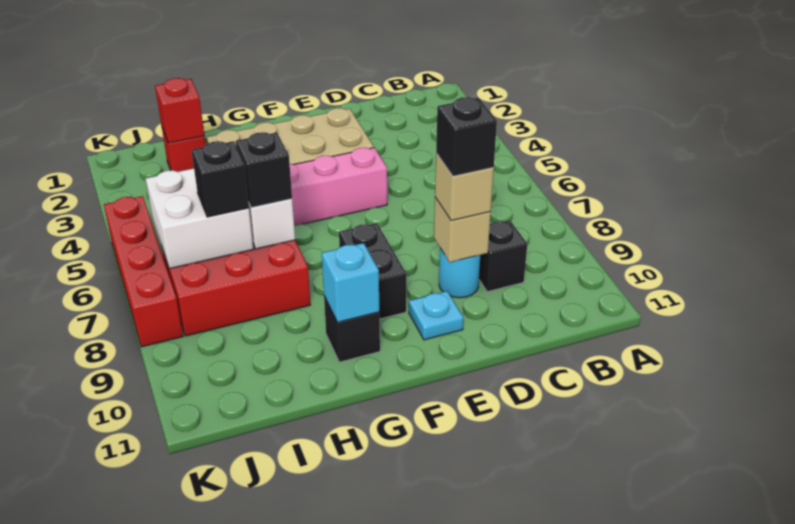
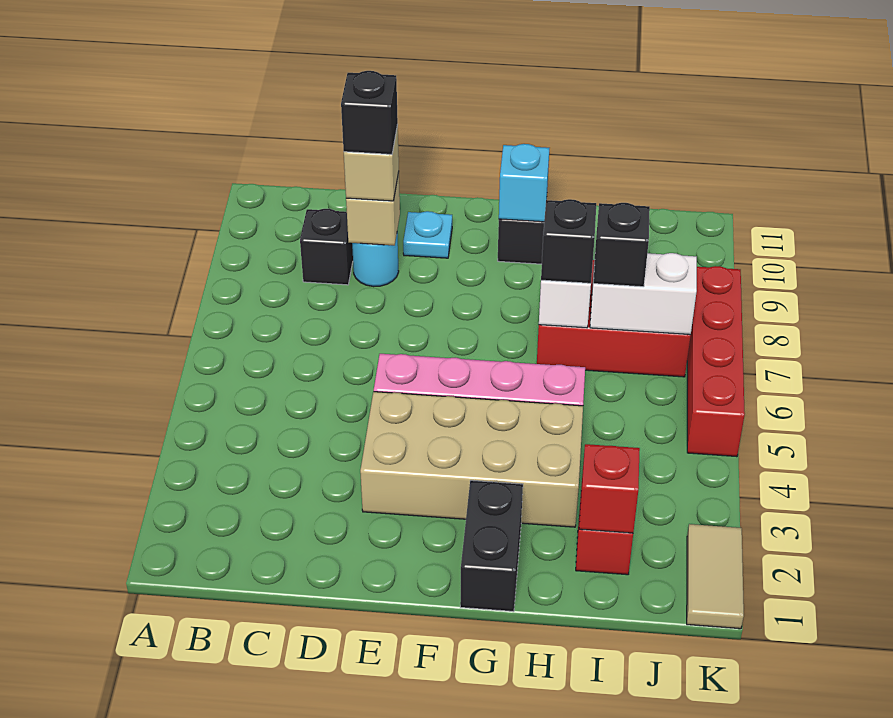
black 1x2 brick [339,223,406,319] -> black 1x2 brick moved to [460,480,523,612]
white 2x2 brick [146,168,253,269] -> white 1x2 brick [590,253,697,335]
none -> tan 1x2 tile [687,524,744,629]

